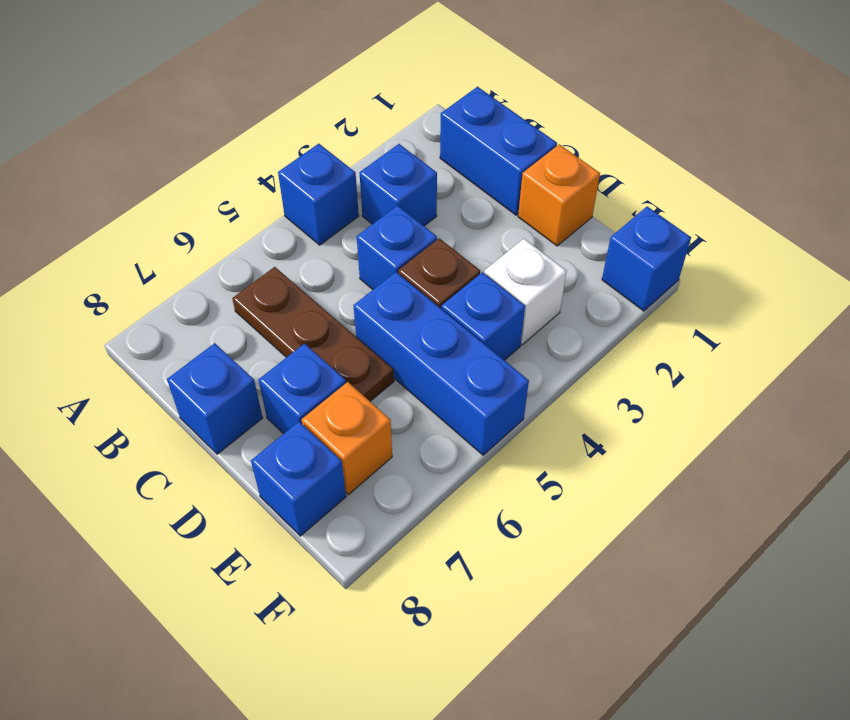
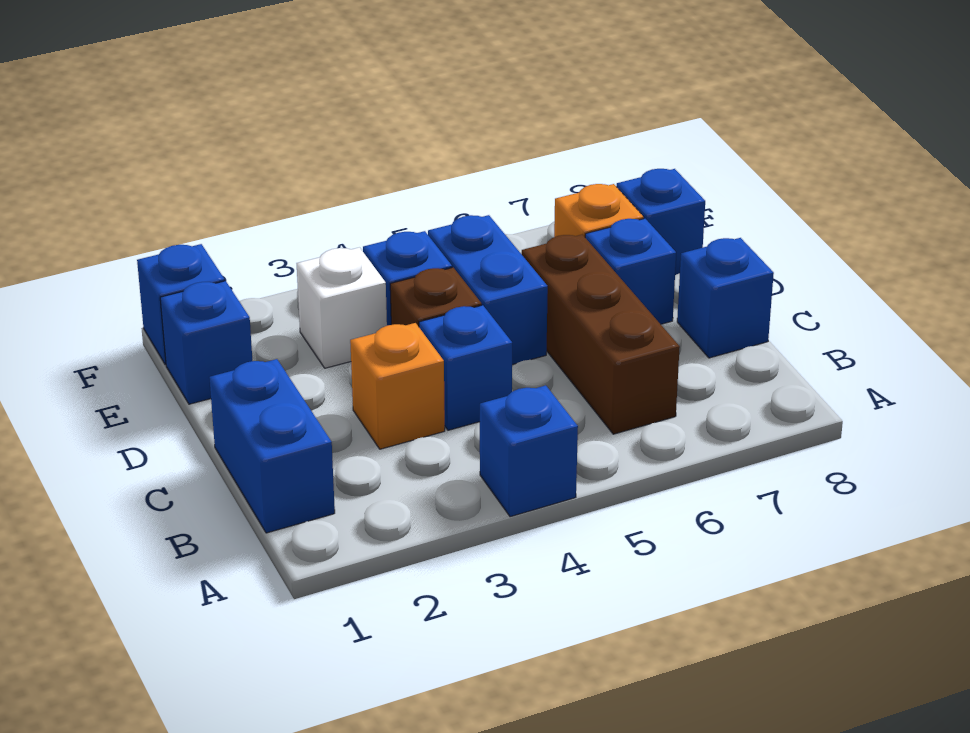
blue 1x1 brick [360,144,437,226] -> blue 1x1 brick moved to [160,281,252,404]
brown 1x3 plate [232,267,394,401] -> brown 1x3 brick [522,235,680,434]
orange 1x1 brick [518,144,600,246] -> orange 1x1 brick moved to [350,323,445,449]
blue 1x3 brick [353,272,529,455] -> blue 1x2 brick [428,215,548,365]

